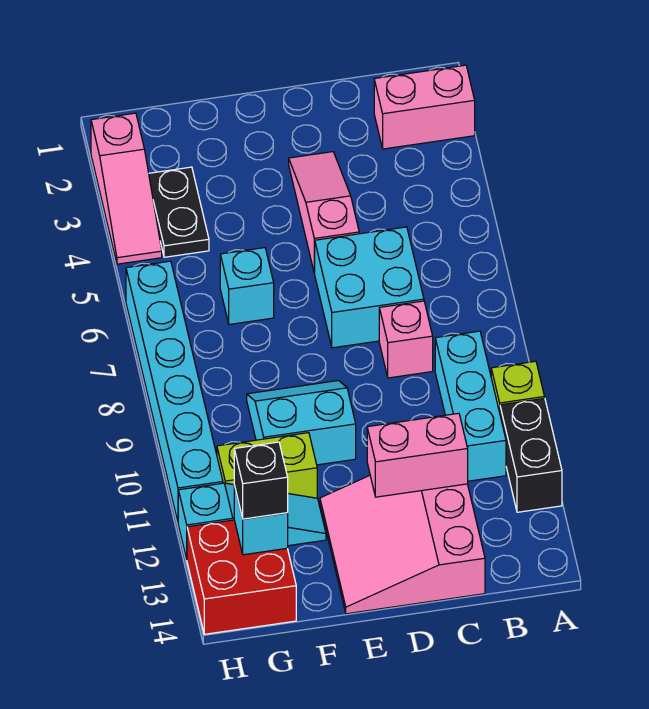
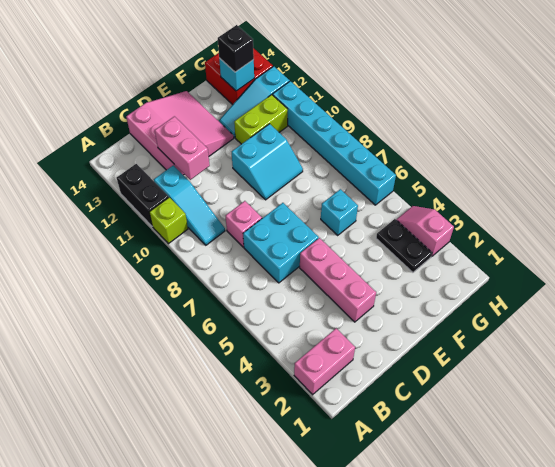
cyan 1x3 brick [435,331,506,481] -> cyan 1x3 slope [154,165,225,245]
pink 1x2 brick [367,413,468,497] -> pink 1x2 brick turned to [155,116,210,180]
pink 1x3 slope [289,152,359,274] -> pink 1x3 brick [300,238,376,322]
pink 1x3 slope [91,113,162,264] -> pink 1x2 slope [396,206,454,256]

